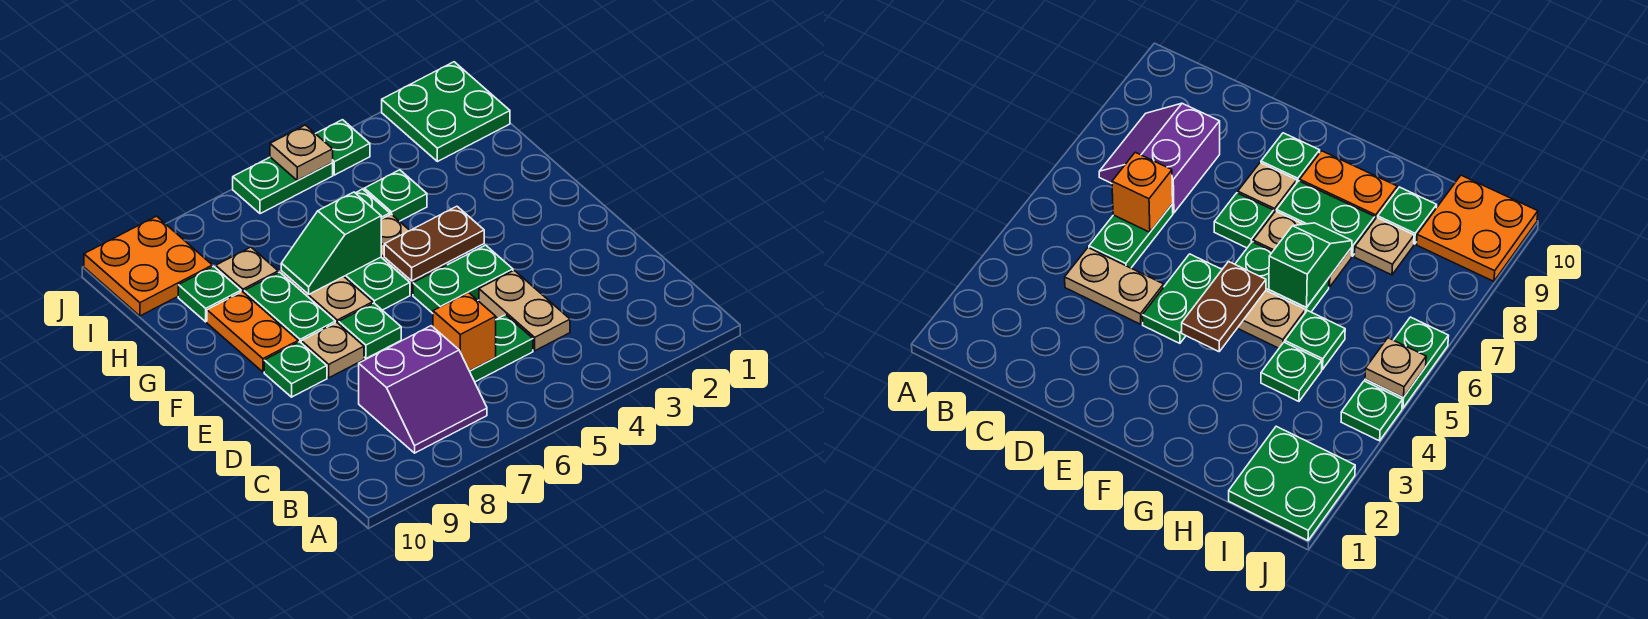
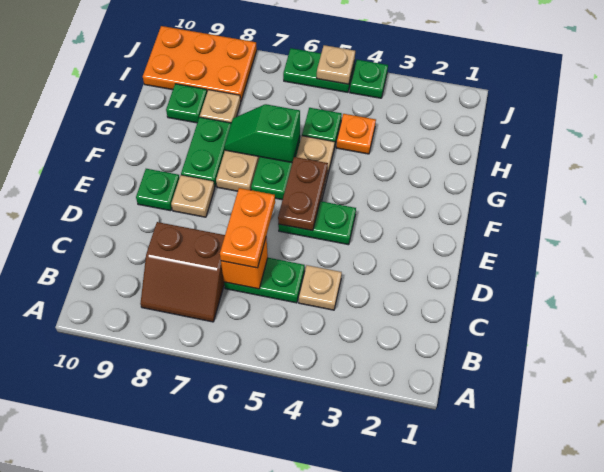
purple 2x2 slope [359,326,487,453] -> brown 2x2 slope [140,222,225,322]
tan 1x2 plate [479,270,570,351] -> tan 1x1 plate [299,265,342,310]
green 1x1 plate [339,303,401,358] -> none
brown 1x2 plate [384,206,484,281] -> brown 1x2 plate turned to [278,157,328,231]
orange 1x2 plate [207,292,298,372] -> orange 1x2 plate moved to [220,188,275,268]
green 1x1 plate [364,170,427,221] -> orange 1x1 plate [336,114,376,154]
green 2x2 plate [382,62,510,162] -> none
orange 2x2 plate [84,216,212,316] -> orange 2x3 plate [143,26,257,101]

